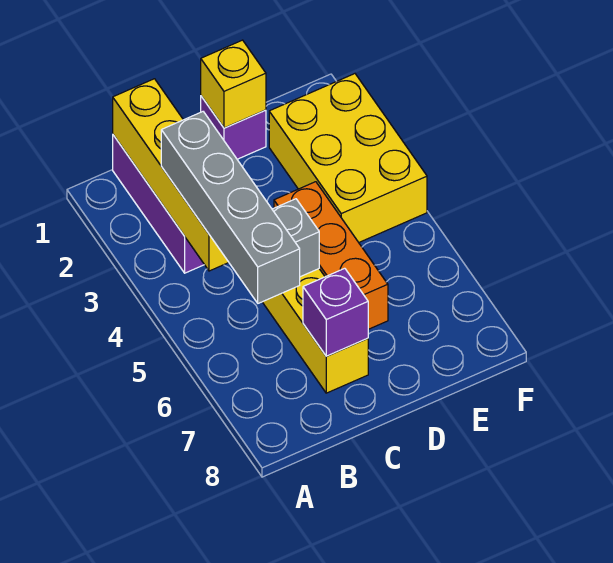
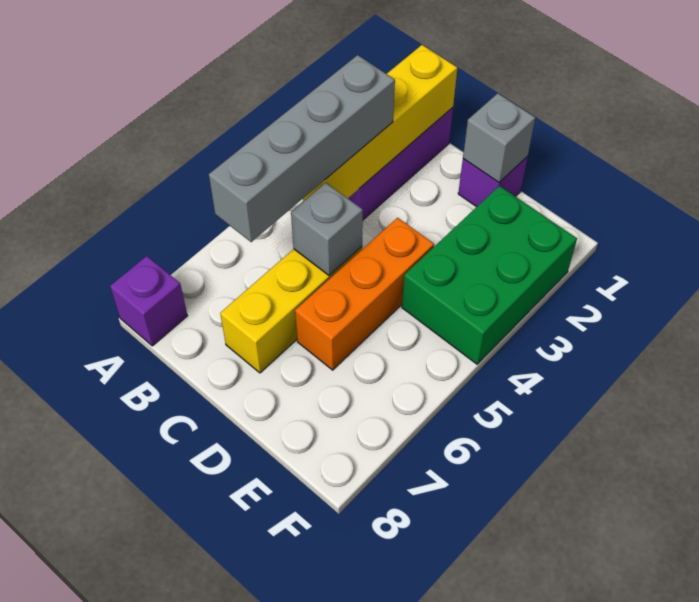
purple 1x1 brick [303,268,368,356] -> purple 1x1 brick moved to [110,256,187,346]
yellow 1x1 brick [201,40,266,128] -> grey 1x1 brick [463,93,535,182]
yellow 2x3 brick [269,74,427,242] -> green 2x3 brick [402,186,577,364]

